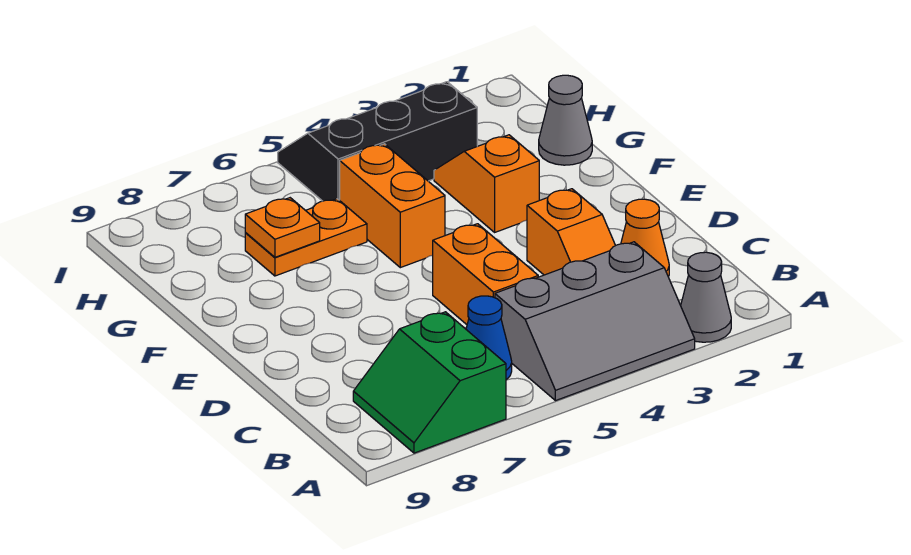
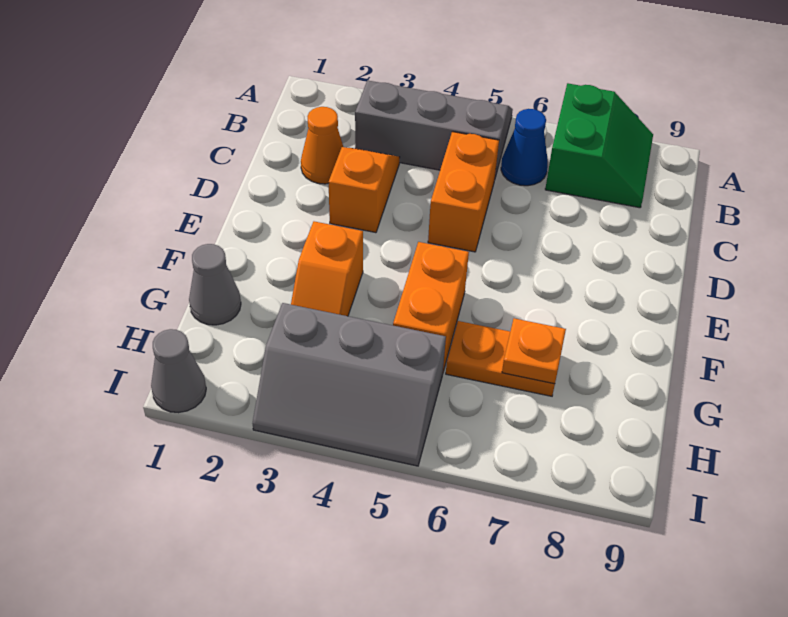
grey 1x1 cone [681,252,731,342] -> grey 1x1 cone moved to [151,329,206,413]
black 2x3 slope [278,82,477,201] -> grey 2x3 slope [253,303,446,466]

